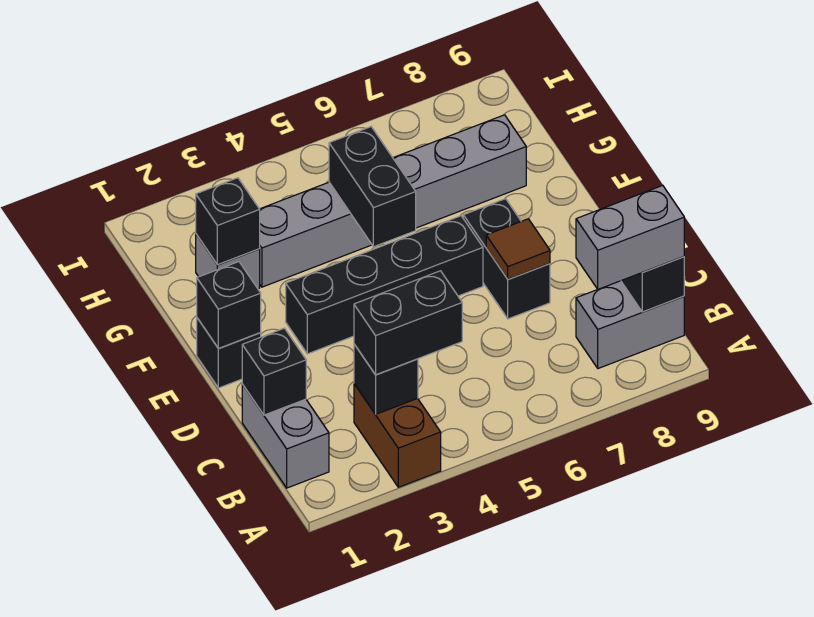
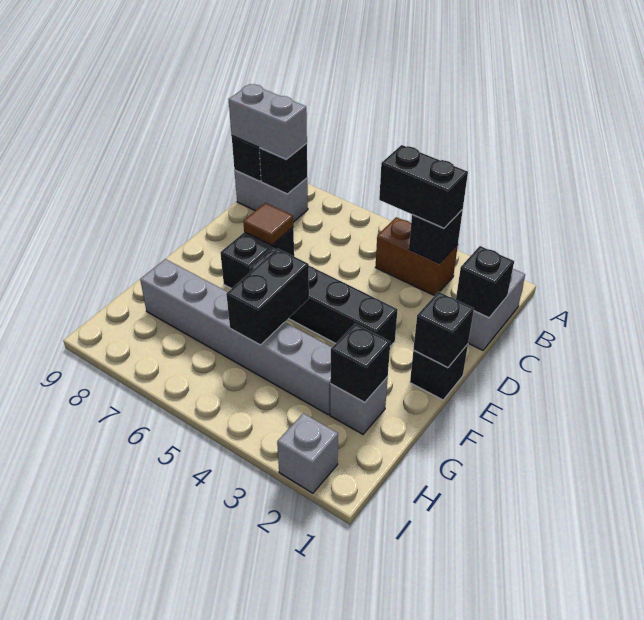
brown 1x2 brick [354,384,441,487] -> brown 1x2 brick turned to [375,217,458,296]
none -> black 1x1 brick [259,143,307,194]
none -> grey 1x1 brick [277,413,338,493]

